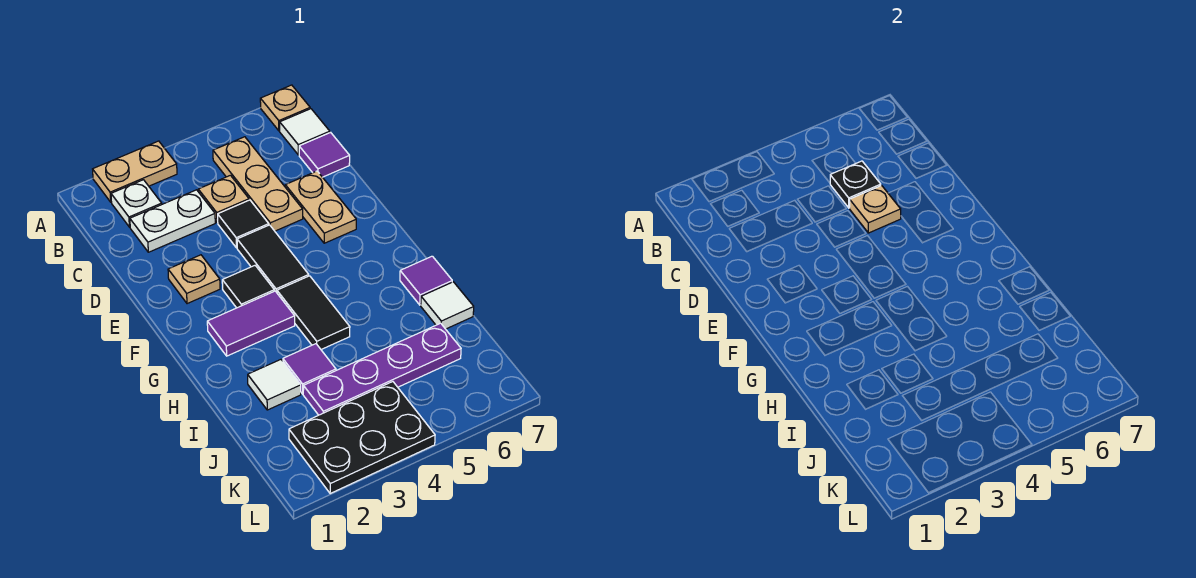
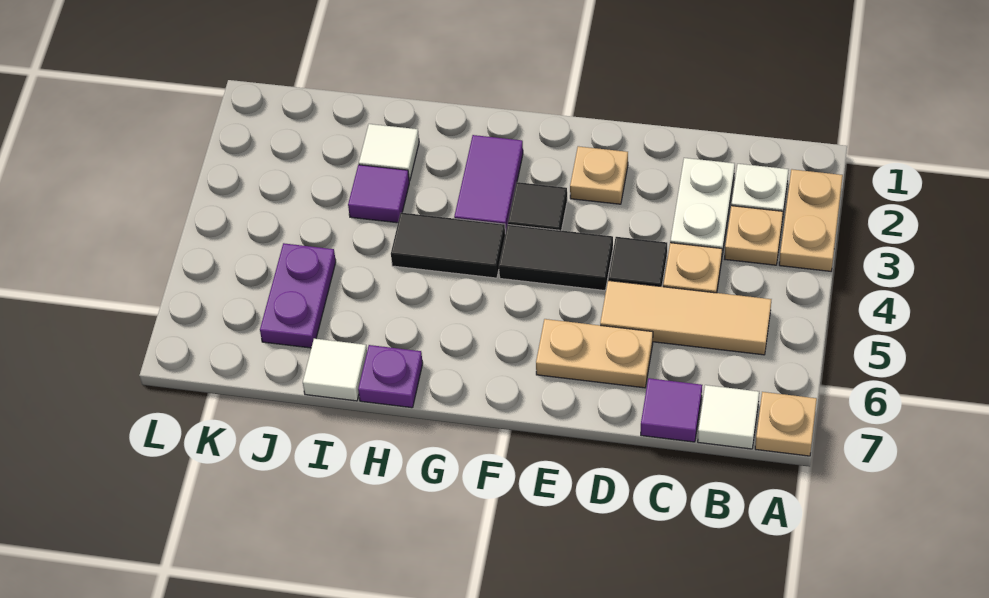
tan 1x3 plate [213,137,303,231] -> tan 1x3 tile [600,281,771,355]
black 1x1 plate [830,161,881,208] -> none
tan 1x1 plate [850,185,901,233] -> tan 1x1 plate moved to [725,206,783,265]
purple 1x1 tile [400,256,452,305] -> purple 1x1 plate [358,345,423,408]
purple 1x4 plate [303,323,461,415] -> purple 1x2 plate [260,243,336,348]
black 2x3 plate [289,382,435,494] -> none

